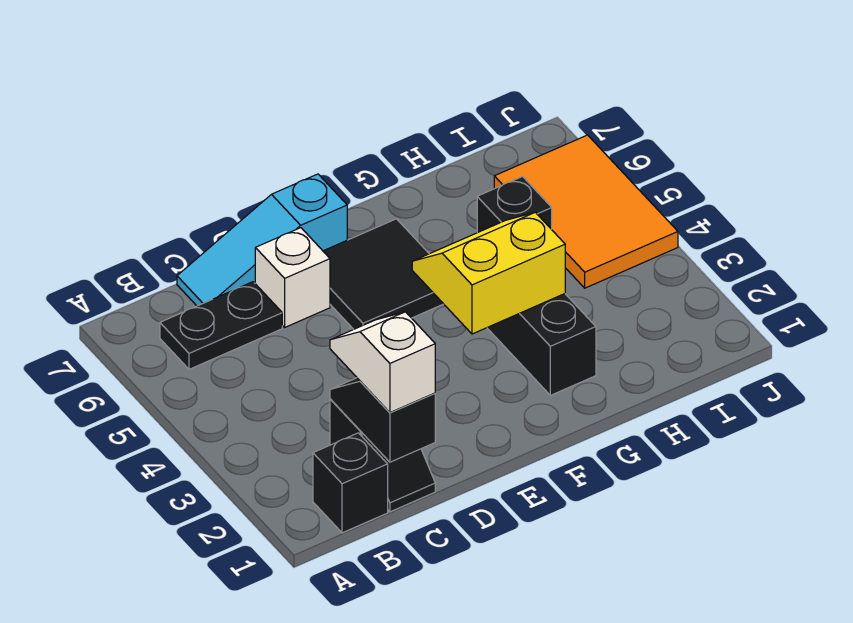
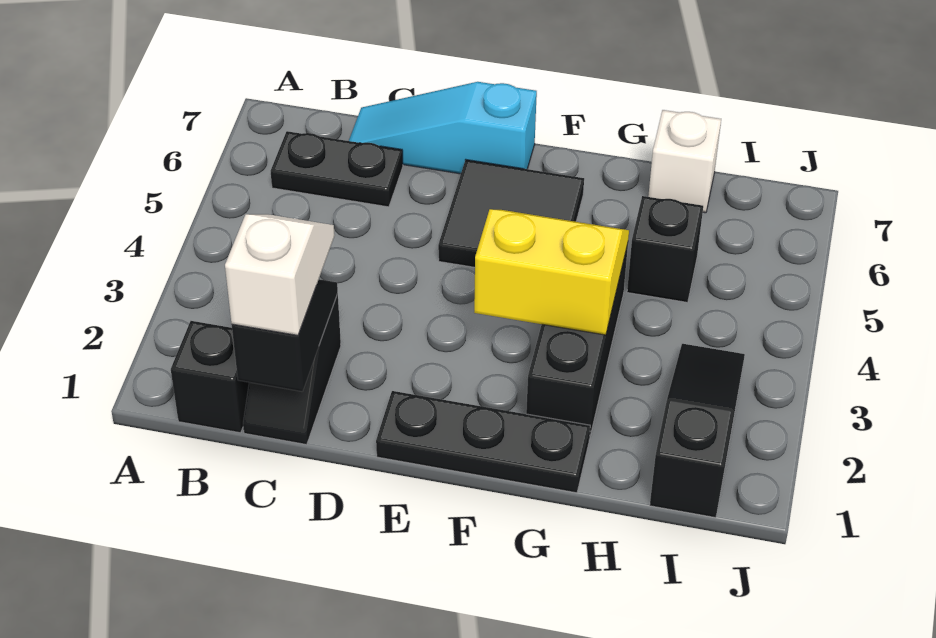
white 1x1 brick [255,228,330,327] -> white 1x1 brick moved to [648,110,721,213]
none -> black 1x3 plate [376,391,590,493]
none -> black 1x3 slope [650,344,745,518]
orange 2x3 tile [494,135,678,288] -> none

